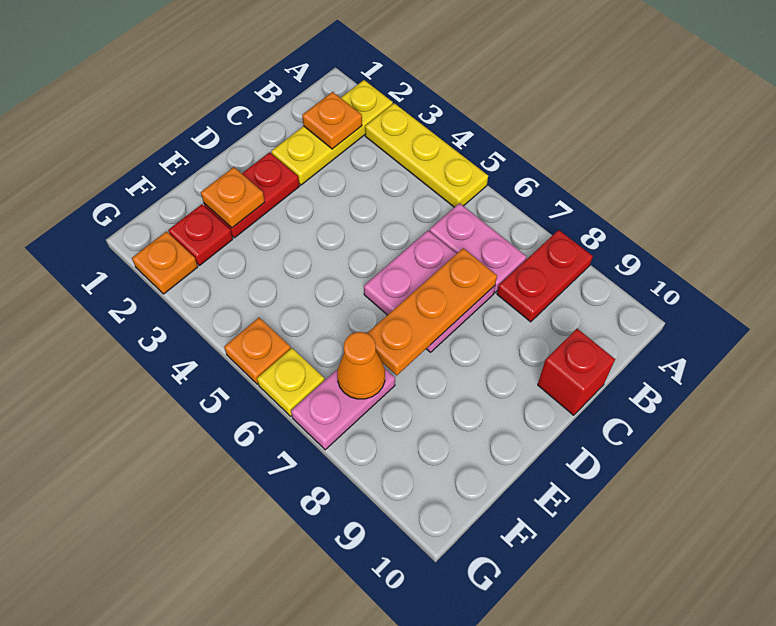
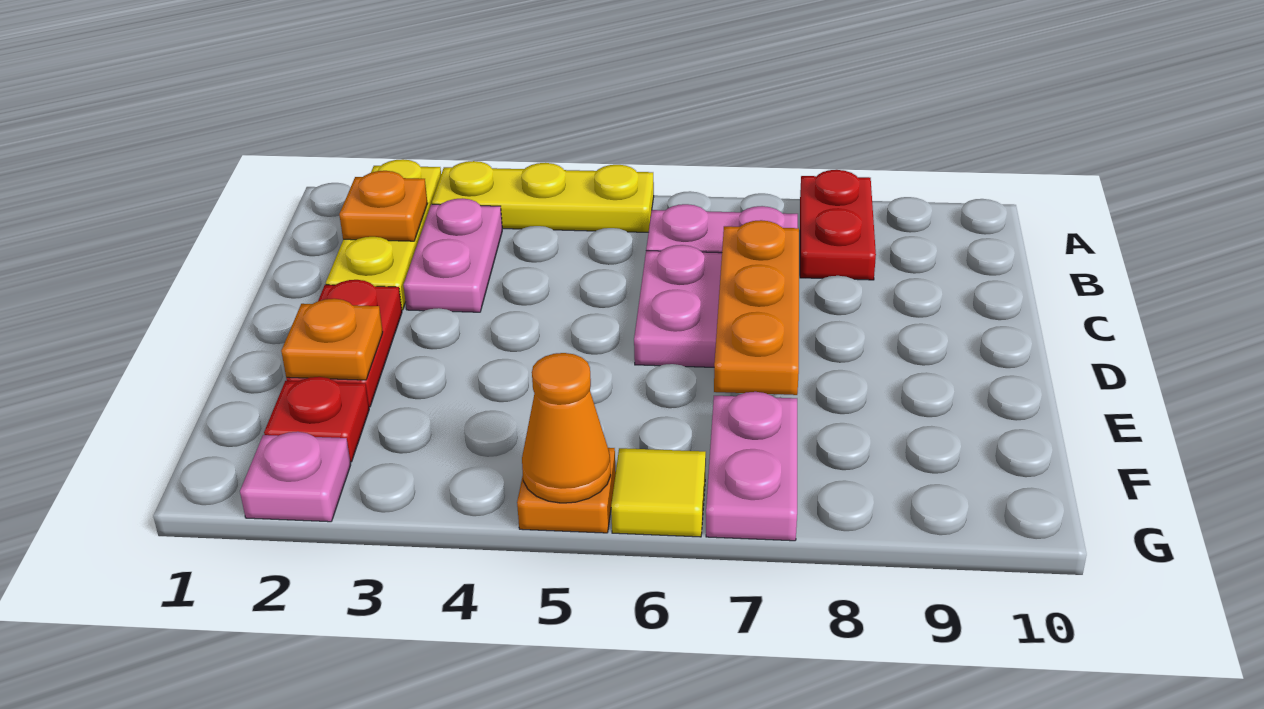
none -> pink 1x2 plate [404,198,502,312]
red 1x1 brick [538,329,615,415] -> none
orange 1x1 cone [337,332,385,399] -> orange 1x1 cone moved to [522,353,611,503]
orange 1x1 plate [132,231,198,294] -> pink 1x1 plate [240,432,351,522]
yellow 1x1 plate [257,348,325,416] -> yellow 1x1 tile [611,448,706,537]

